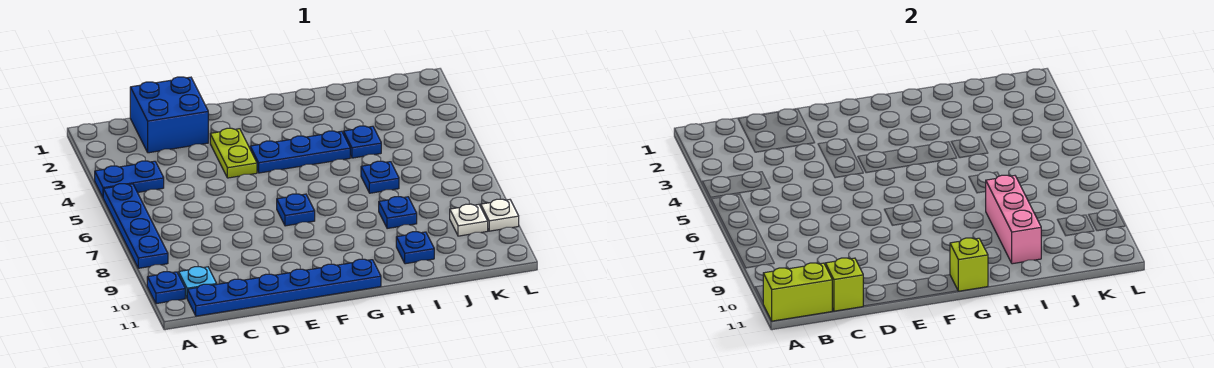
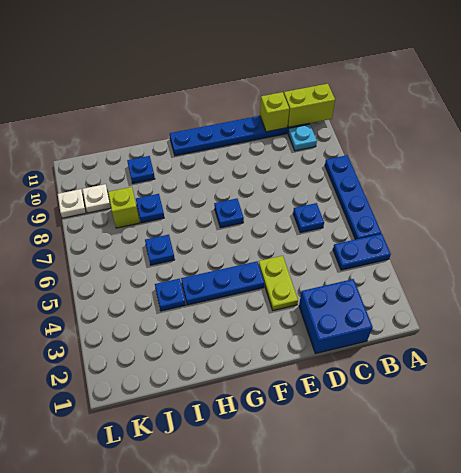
blue 1x1 plate [147,272,185,304] -> blue 1x1 plate moved to [293,203,324,233]
lime 1x1 brick [950,238,988,291] -> lime 1x1 brick moved to [108,187,140,228]
pink 1x3 brick [985,175,1041,264] -> none

